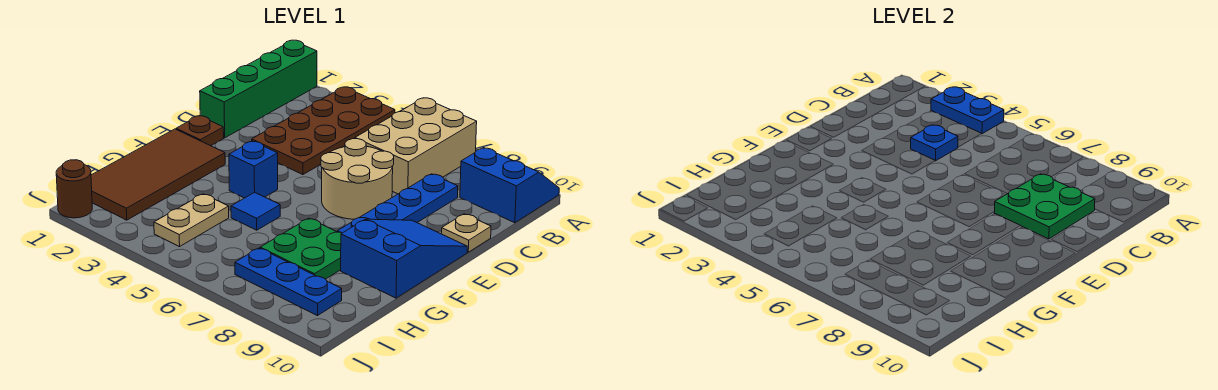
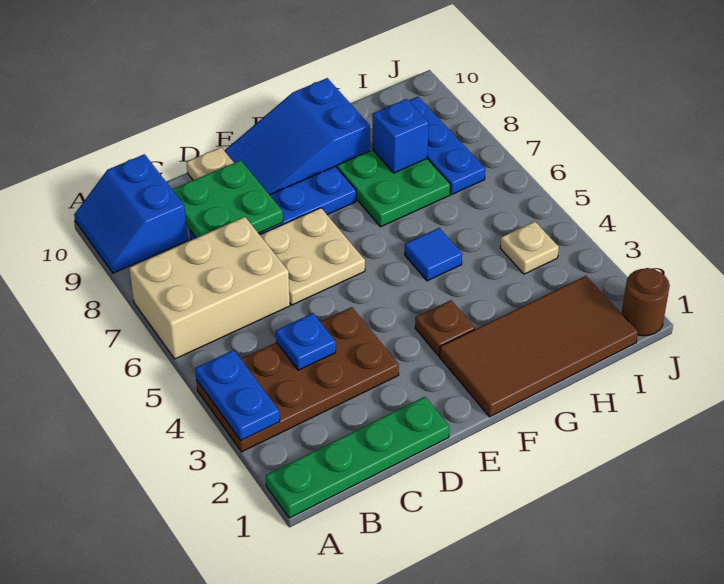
green 1x4 brick [200,40,317,138] -> green 1x4 plate [266,397,449,518]
tan 2x2 round brick [321,139,394,219] -> tan 2x2 plate [260,208,365,305]
brown 1x1 plate [176,116,224,146] -> brown 1x1 plate moved to [415,300,475,356]
blue 1x1 brick [229,141,278,198] -> blue 1x1 brick moved to [373,99,429,173]
tan 1x2 plate [154,194,229,247] -> tan 1x1 plate [500,222,559,274]

